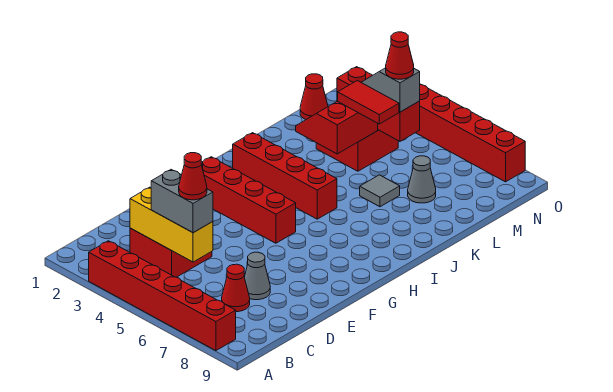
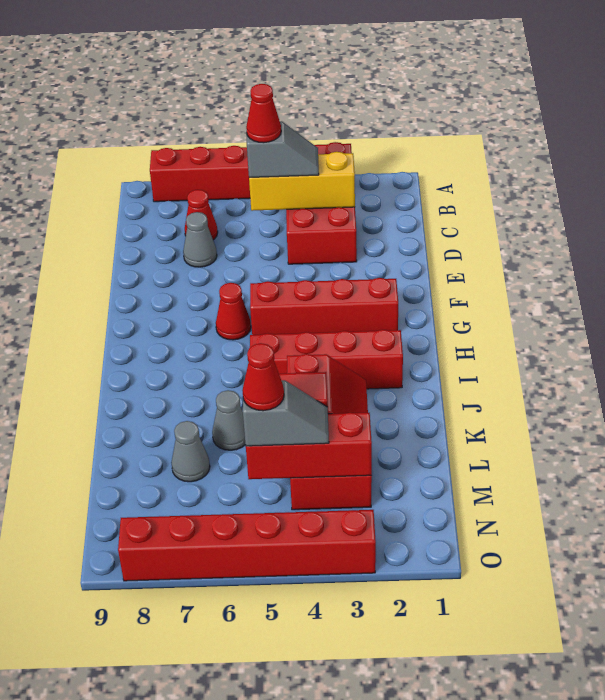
grey 1x2 brick [151,170,213,233] -> grey 1x2 slope [247,121,319,178]
grey 1x1 tile [360,175,400,207] -> grey 1x1 cone [212,390,246,450]
red 1x1 cone [300,74,328,119] -> red 1x1 cone moved to [216,283,251,340]

